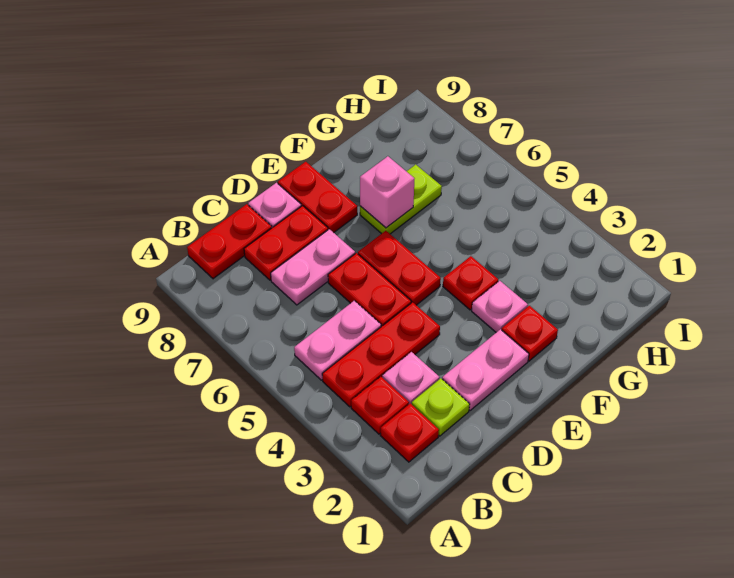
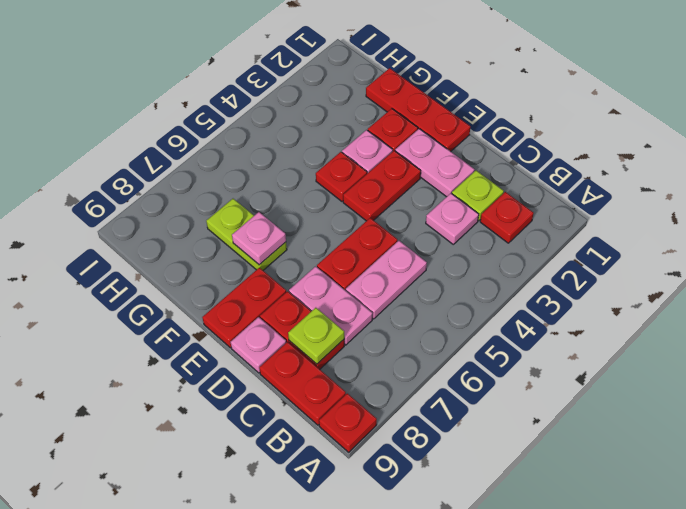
red 1x1 plate [351,377,409,434] -> red 1x1 plate moved to [319,393,377,452]
red 1x3 plate [322,302,440,407] -> red 1x3 plate moved to [366,68,470,151]
pink 1x2 plate [294,301,381,380] -> pink 1x2 plate turned to [346,241,427,319]
none -> lime 1x1 plate [288,308,344,364]
red 1x2 plate [358,231,441,305] -> red 1x2 plate moved to [343,151,421,221]
pink 1x1 brick [360,156,414,228] -> pink 1x1 plate [232,212,286,265]

